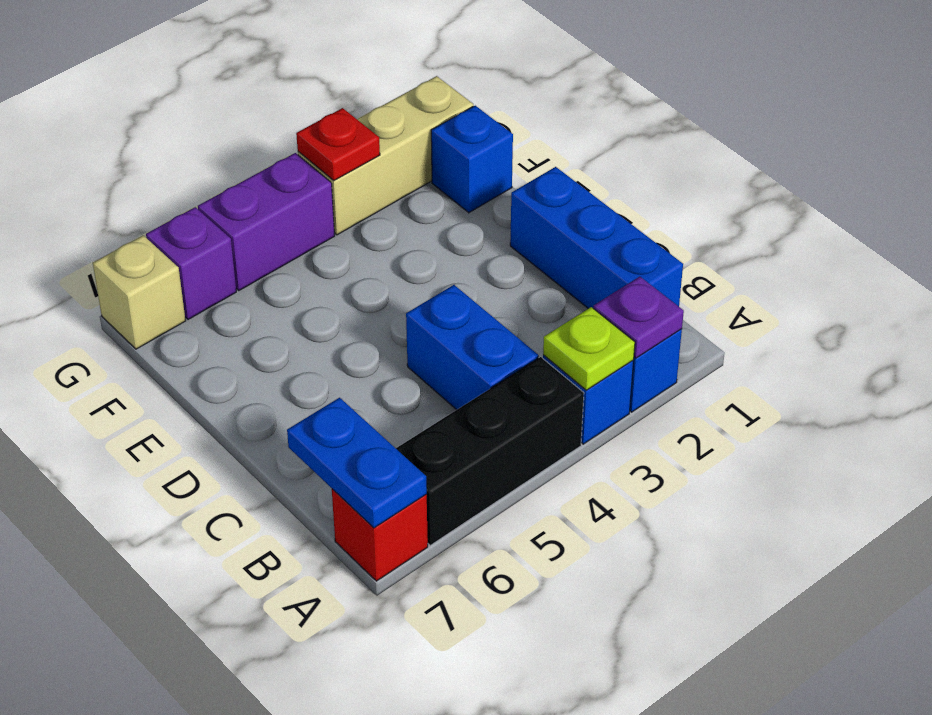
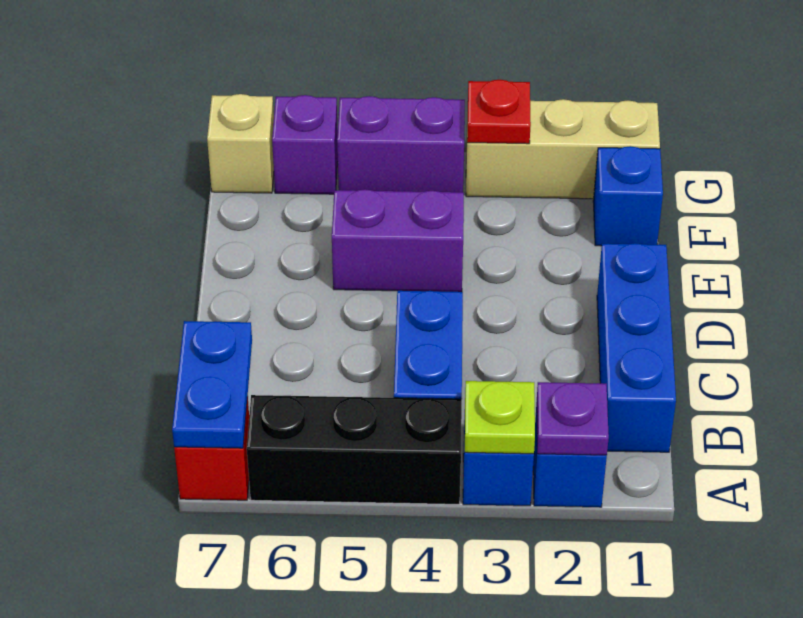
none -> purple 1x2 brick [332,189,464,292]

